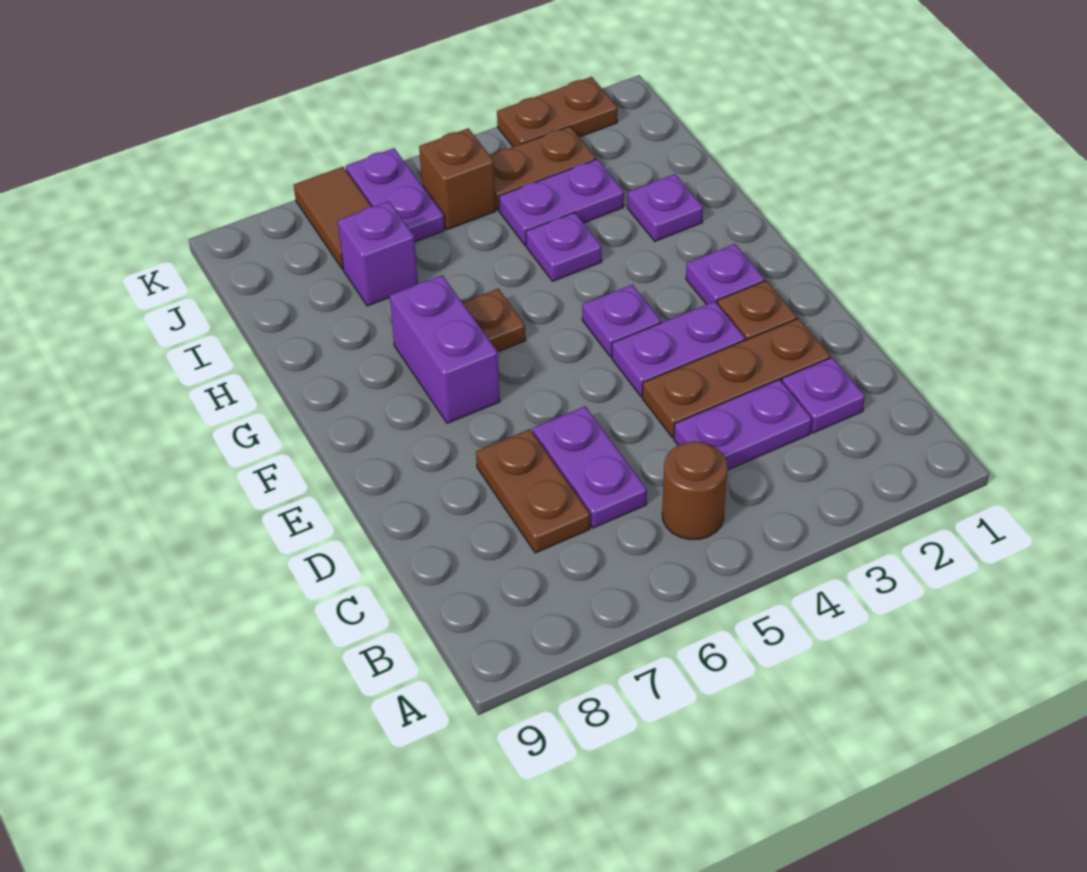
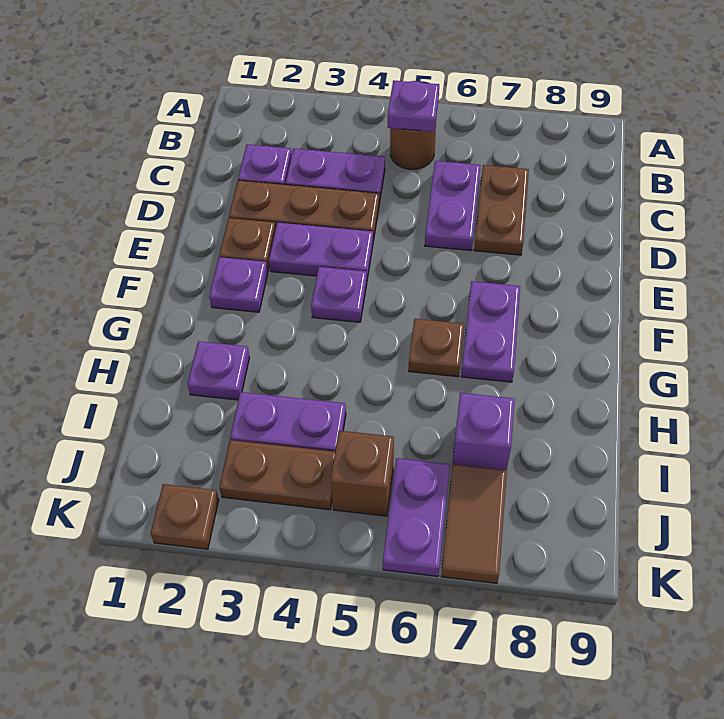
purple 1x2 brick [390,275,500,423] -> purple 1x2 plate [461,281,520,382]
purple 1x1 plate [526,212,602,281] -> purple 1x1 plate moved to [388,80,439,132]
brown 1x2 plate [497,77,617,147] -> brown 1x1 plate [151,484,219,549]

